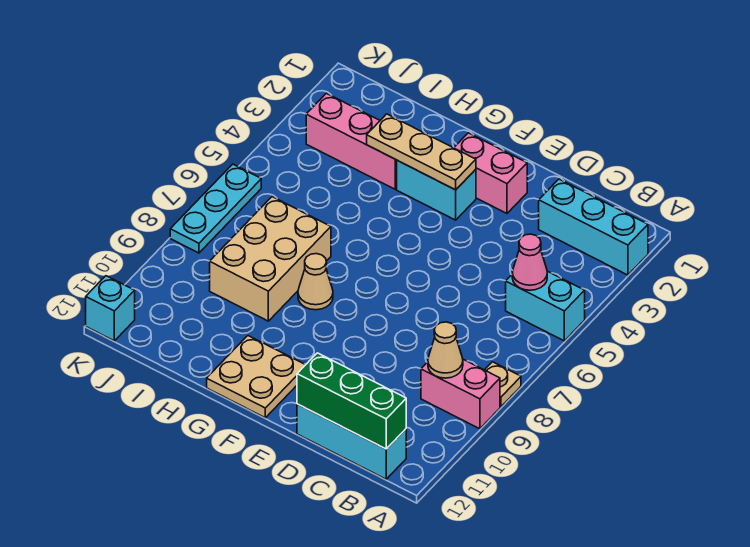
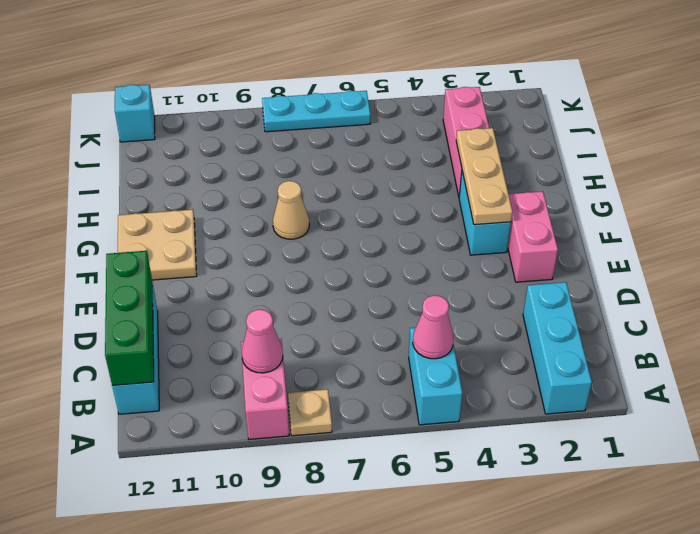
tan 1x1 cone [428,322,463,378] -> pink 1x1 cone [242,309,283,373]
tan 2x3 brick [210,197,331,321] -> none

